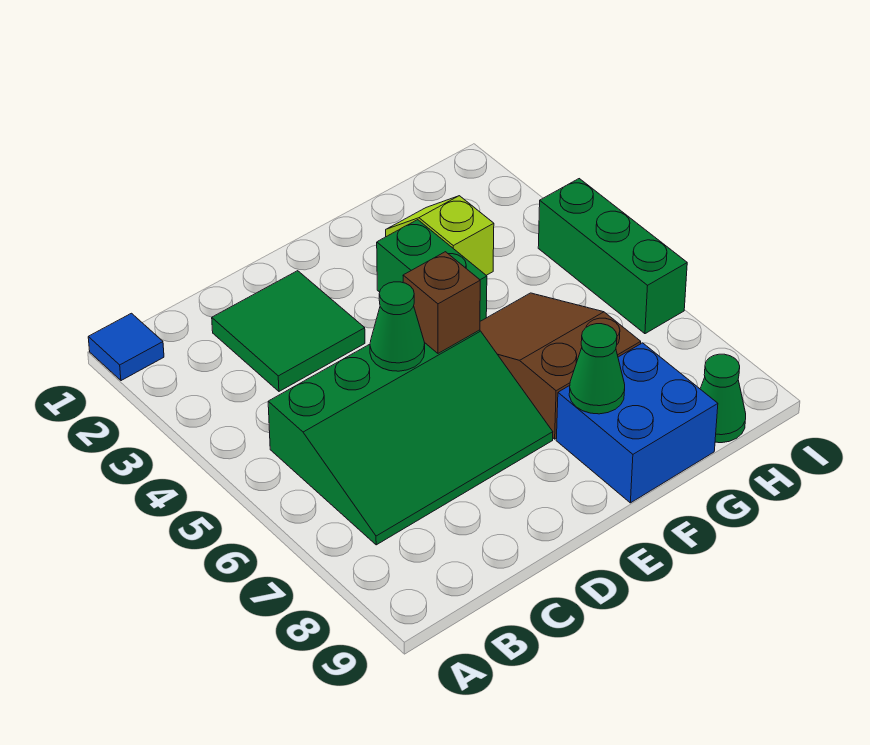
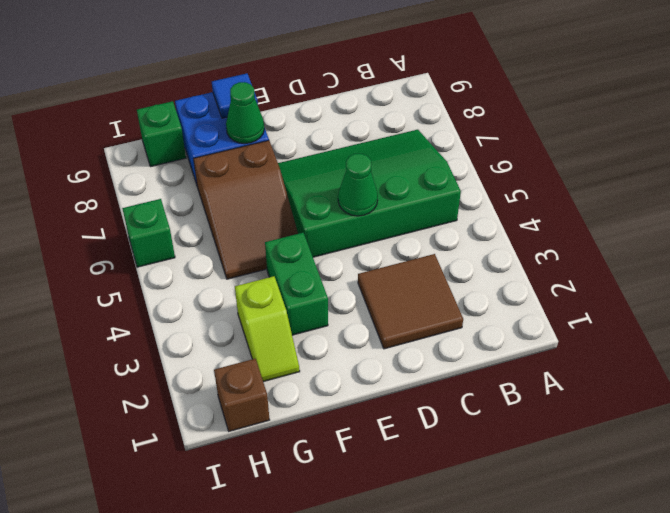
blue 1x1 tile [88,313,164,381] -> blue 1x1 tile moved to [212,73,258,118]
green 2x2 tile [212,271,365,391] -> brown 2x2 tile [358,254,463,349]
brown 1x1 brick [403,252,480,353] -> brown 1x1 brick moved to [214,359,270,431]
green 1x1 cone [700,354,746,443] -> green 1x1 brick [137,101,186,167]
green 1x3 brick [538,179,687,334] -> green 1x1 brick [122,199,175,267]

